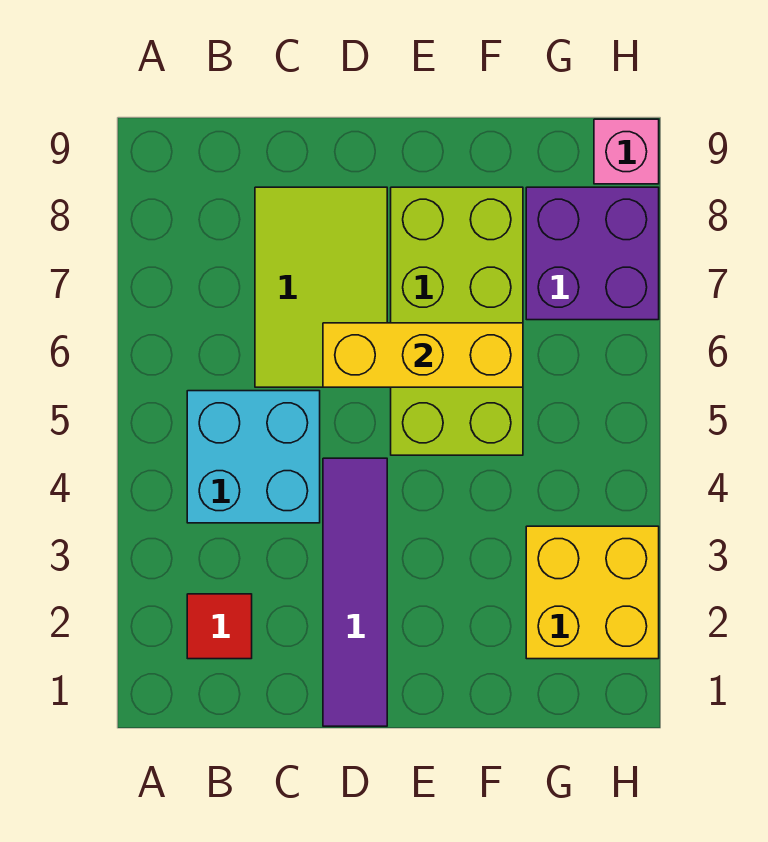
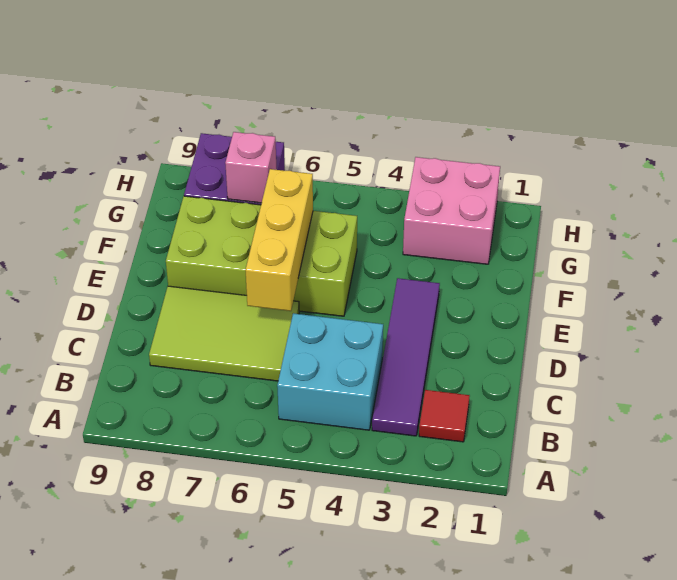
purple 1x4 tile [323,458,387,726] -> purple 1x4 tile turned to [372,278,440,436]
yellow 2x2 brick [526,526,659,659] -> pink 2x2 brick [403,157,500,264]
pink 1x1 brick [594,119,659,184] -> pink 1x1 brick moved to [225,132,277,203]

